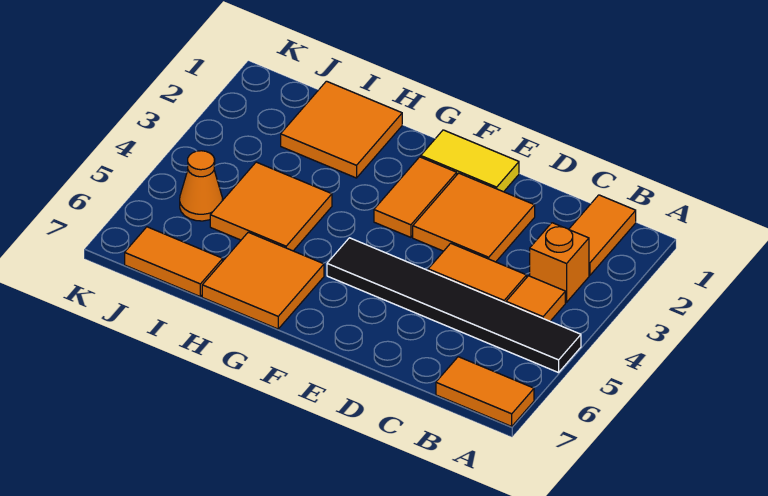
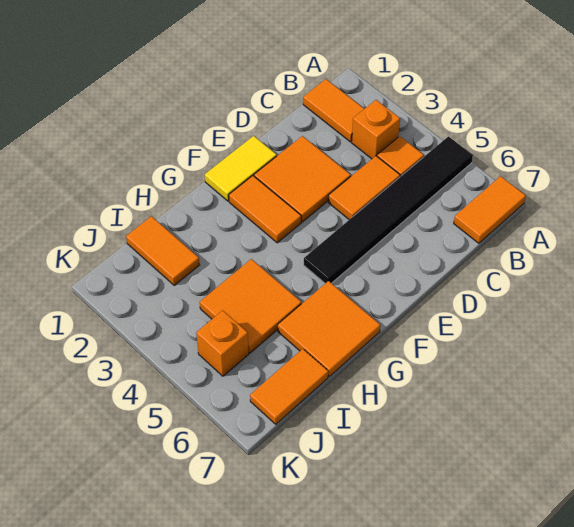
orange 2x2 tile [281,81,402,178] -> orange 1x2 tile [126,216,199,285]
orange 1x1 cone [180,151,223,221] -> orange 1x1 brick [196,310,249,376]

